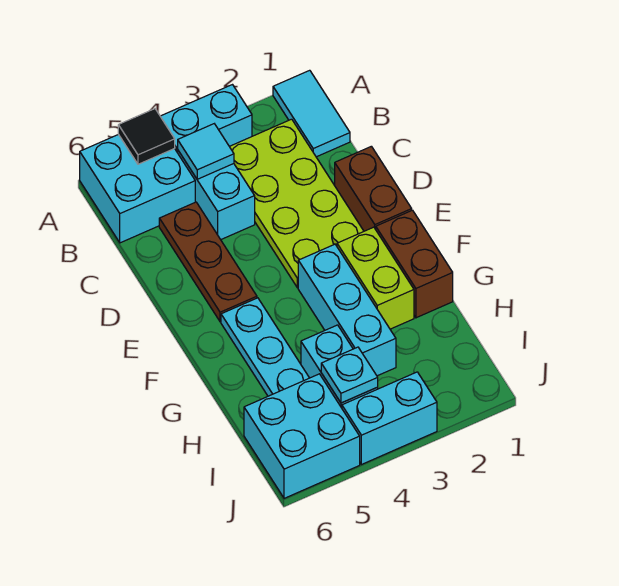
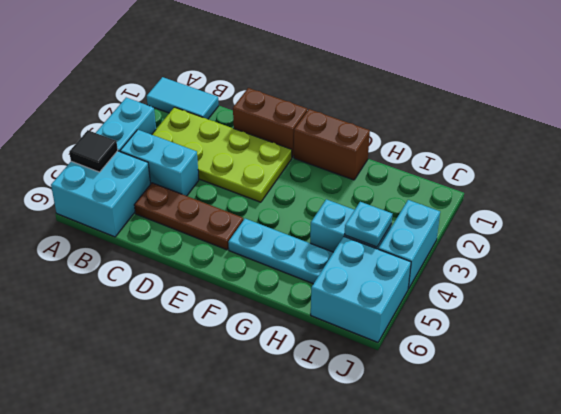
cyan 1x1 tile [178,124,234,179] -> none
lime 1x2 brick [337,227,414,329] -> none
cyan 1x3 brick [298,244,396,376] -> none

